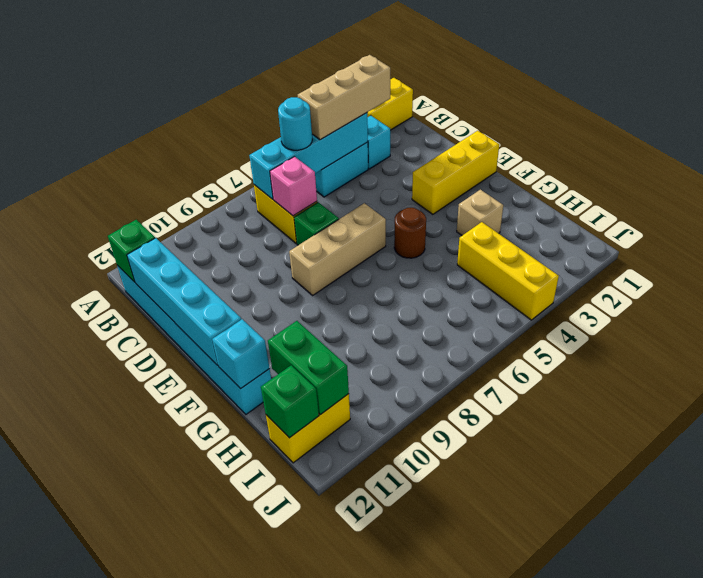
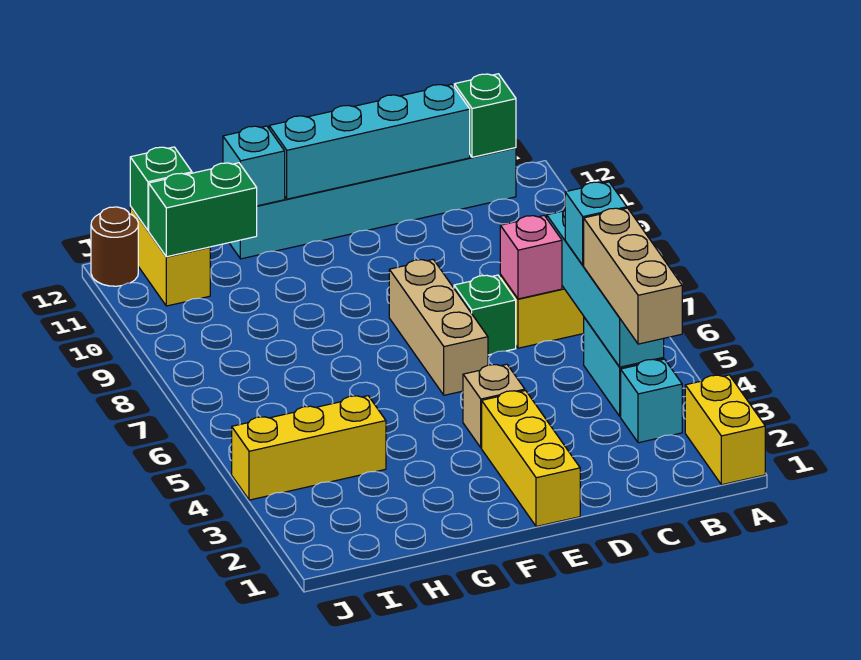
cyan 1x1 round brick [278,97,312,150] -> cyan 1x1 brick [565,182,627,265]
brown 1x1 round brick [394,208,426,258] -> brown 1x1 round brick moved to [91,207,138,286]
tan 1x1 brick [457,190,503,235] -> tan 1x1 brick moved to [463,364,525,448]

